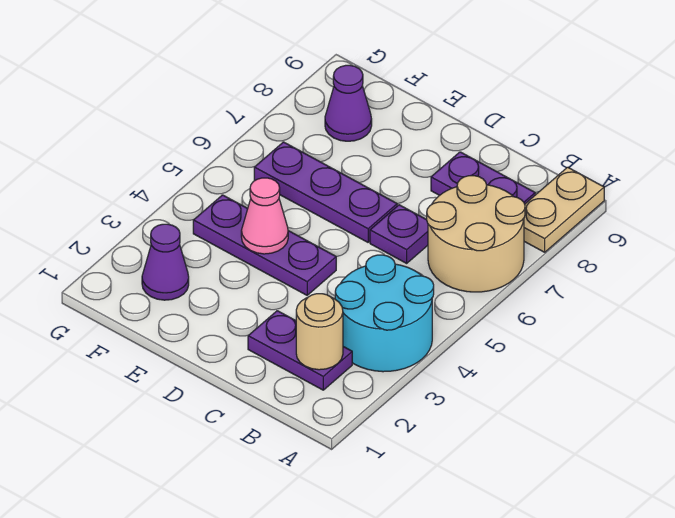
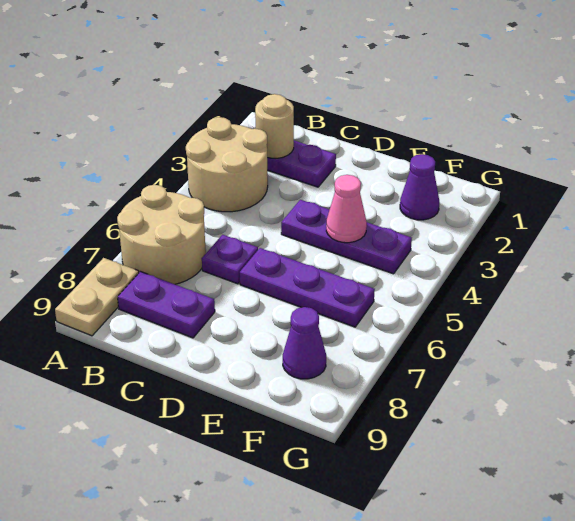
cyan 2x2 round brick [335,255,434,372] -> tan 2x2 round brick [186,117,268,212]

